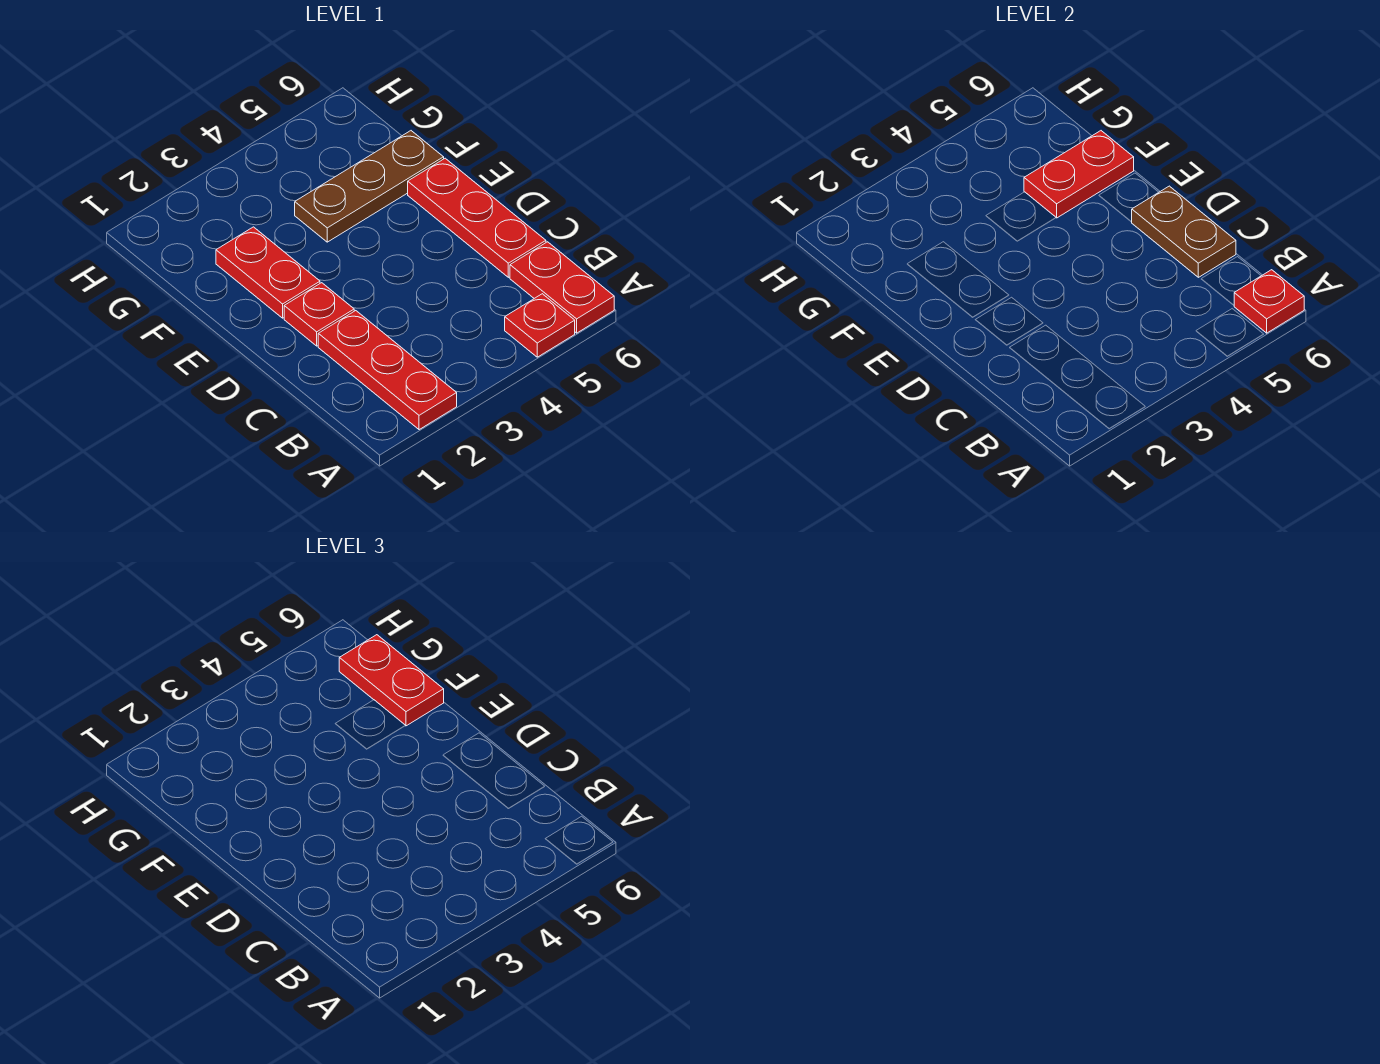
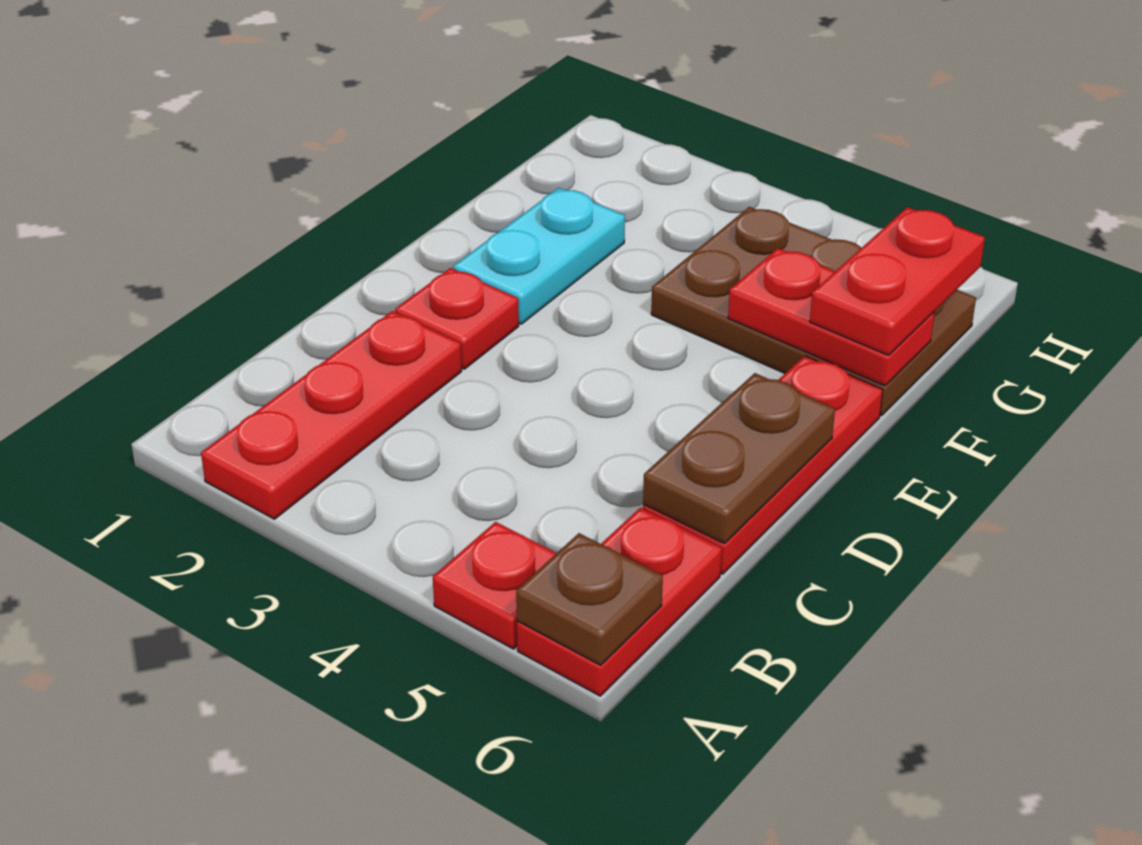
red 1x1 plate [1234,270,1304,333] -> brown 1x1 plate [516,533,663,665]
red 1x2 plate [216,227,320,318] -> cyan 1x2 plate [453,188,625,324]
brown 1x3 plate [295,131,444,242] -> brown 2x3 plate [651,207,976,416]

